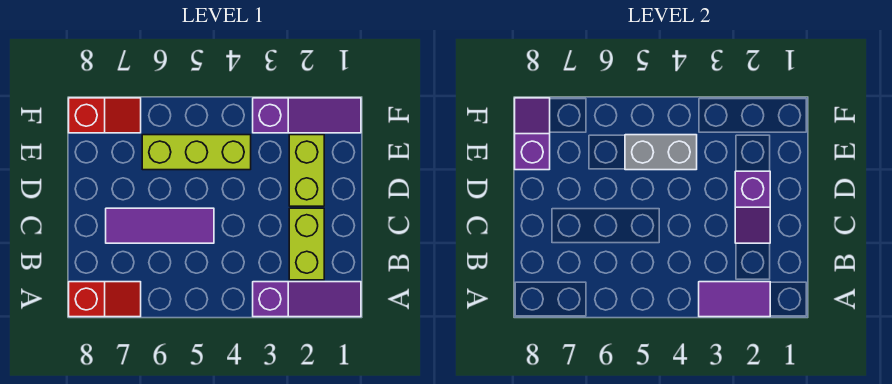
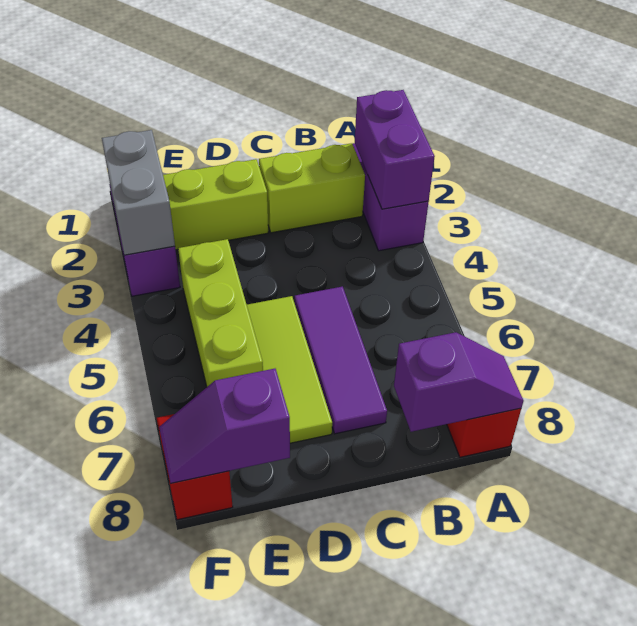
purple 1x2 tile [699,282,770,317] -> purple 1x2 brick [355,90,435,209]
purple 1x2 slope [735,171,770,243] -> purple 1x2 slope moved to [394,332,523,432]
none -> lime 1x3 tile [247,296,332,443]
grey 1x2 brick [625,135,697,170] -> grey 1x2 brick moved to [102,130,175,255]

